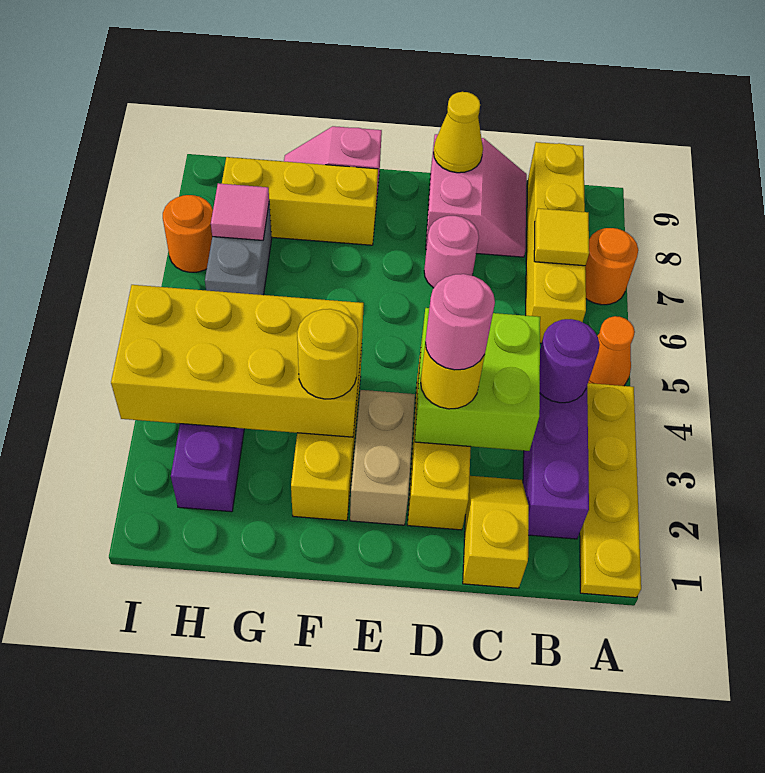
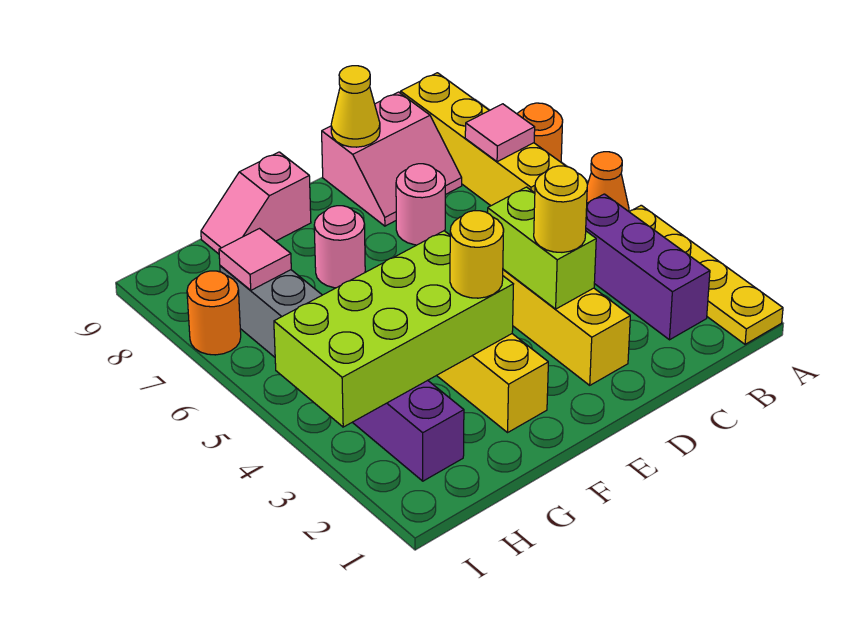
purple 1x1 round brick [540,319,600,403] -> none
yellow 1x1 tile [534,208,589,266] -> pink 1x1 tile [465,104,535,162]
yellow 1x2 slope [463,476,529,588] -> none
lime 2x2 brick [415,308,540,451] -> lime 1x2 brick [488,187,596,309]
pink 2x2 slope [426,134,527,257] -> pink 2x2 slope turned to [322,92,462,226]
pink 1x1 round brick [425,274,495,370] -> pink 1x1 round brick moved to [314,206,365,288]
tan 1x2 brick [350,390,415,525] -> none
yellow 2x4 brick [111,285,364,437] -> lime 2x4 brick [274,231,513,427]
yellow 1x3 brick [222,157,378,245] -> none

